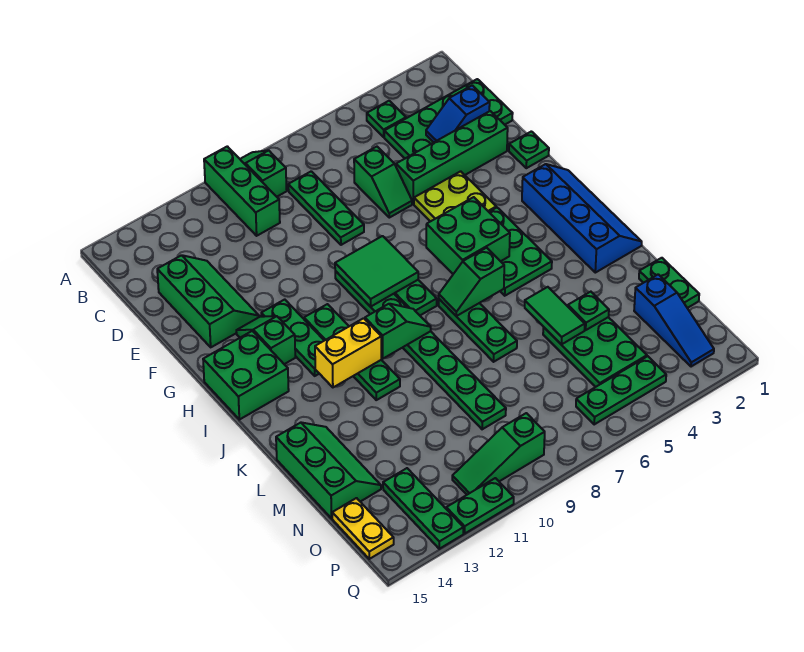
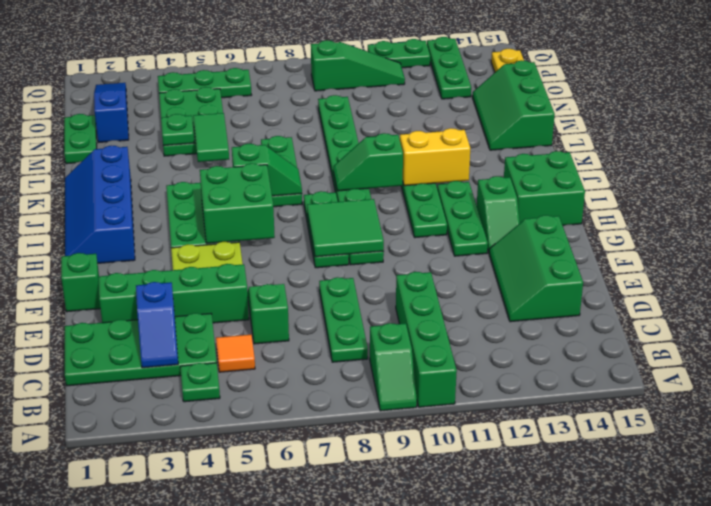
green 1x3 brick [204,146,280,236] -> green 1x4 brick [396,272,457,407]
none -> orange 1x1 tile [216,335,255,372]
blue 1x2 slope [426,85,490,142] -> blue 1x2 slope turned to [136,282,178,368]
green 1x1 plate [509,131,549,168] -> green 1x1 brick [61,253,100,312]

